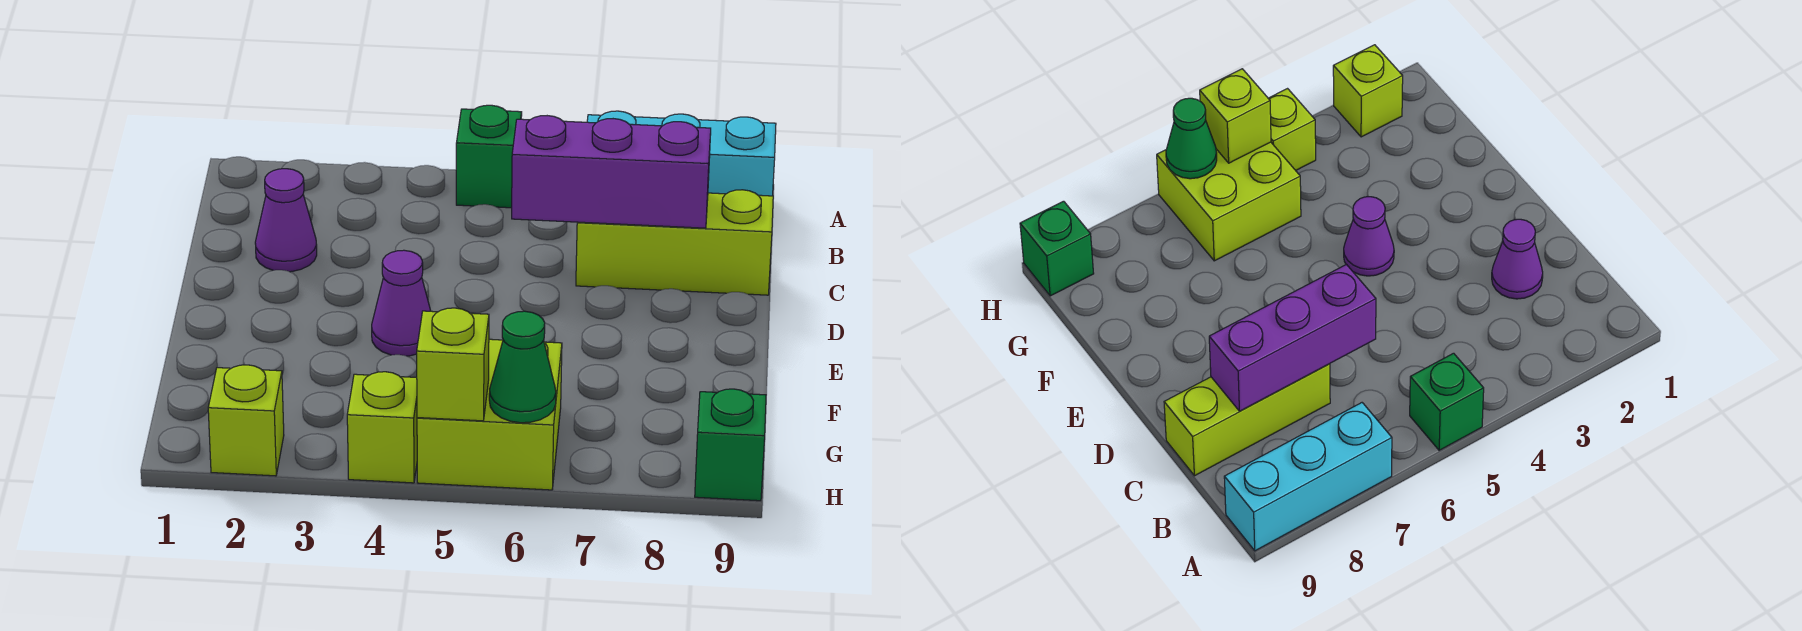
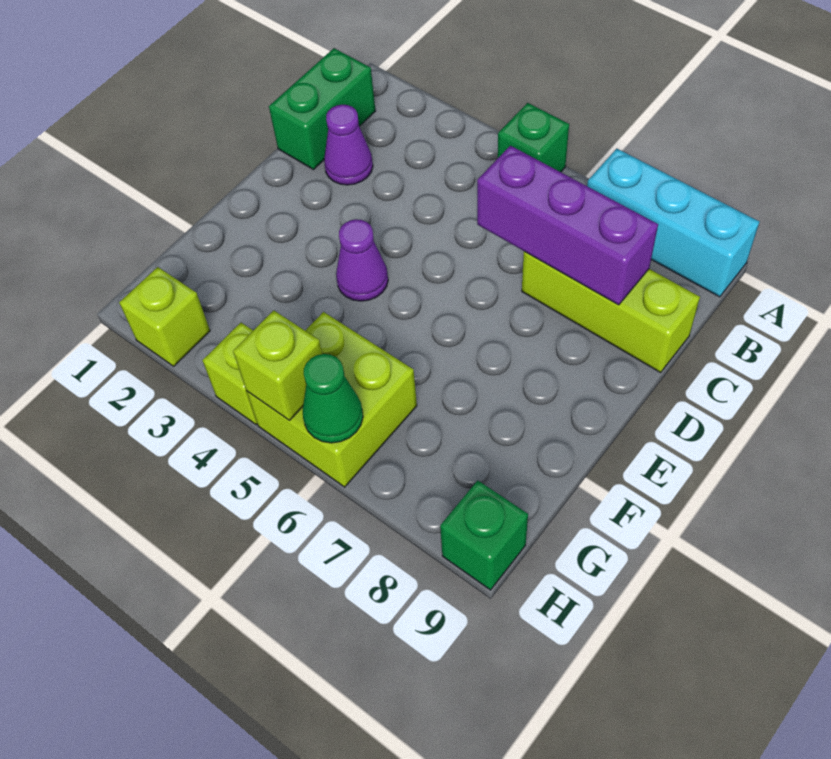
none -> green 1x2 brick [269,48,375,170]

